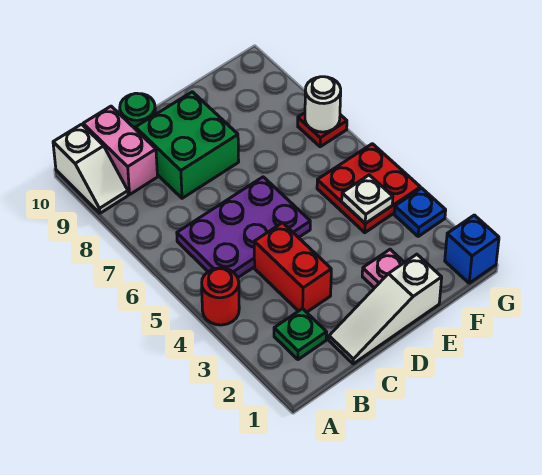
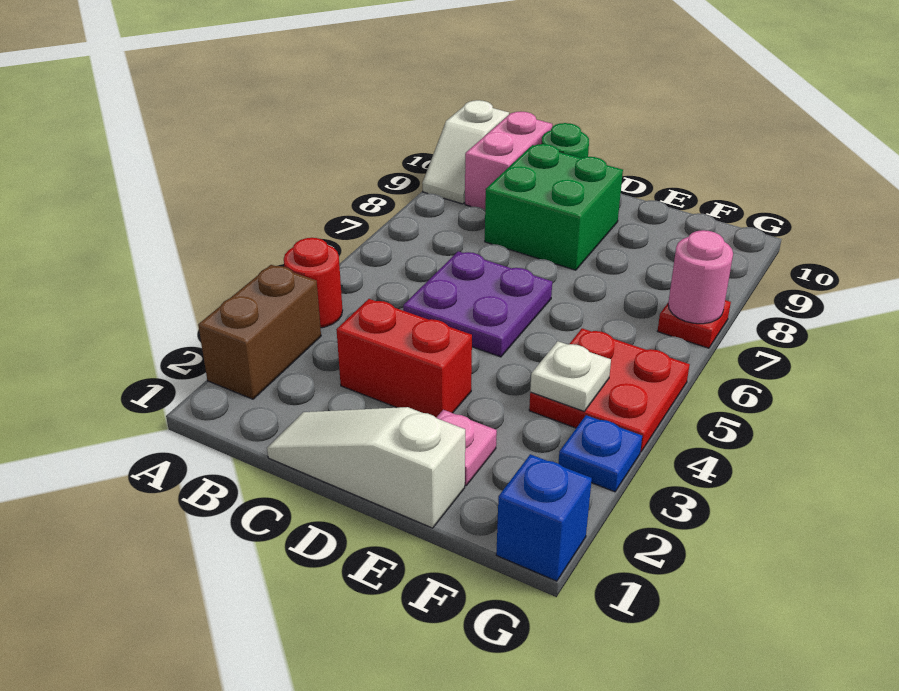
none -> brown 1x2 brick [198,265,321,399]
green 1x1 plate [274,308,327,360] -> none
purple 2x3 plate [177,177,310,277] -> purple 2x2 plate [403,251,552,357]
red 1x2 brick [254,223,331,312] -> red 1x2 brick turned to [336,299,472,417]
white 1x1 round brick [305,77,341,132] -> pink 1x1 round brick [668,230,733,324]

